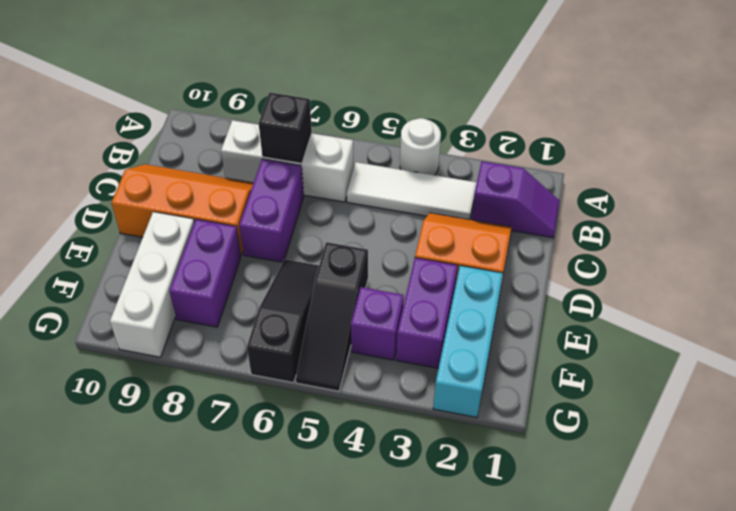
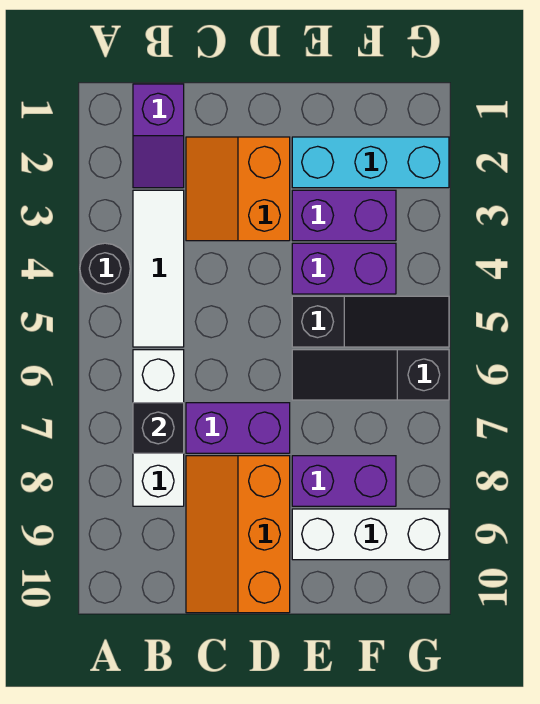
white 1x1 round brick [400,118,441,175] -> black 1x1 round brick [80,243,130,294]
purple 1x2 slope [472,161,560,238] -> purple 1x2 slope turned to [133,84,184,188]
purple 1x1 brick [351,287,404,360] -> purple 1x2 brick [292,243,396,294]

